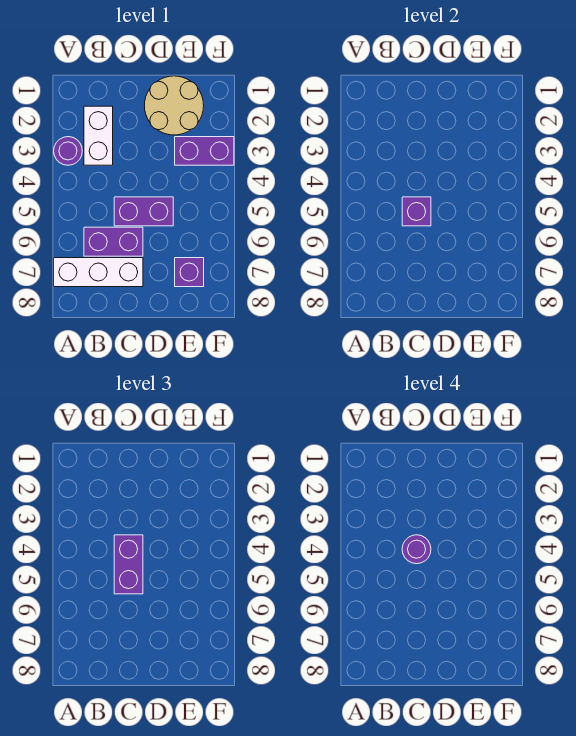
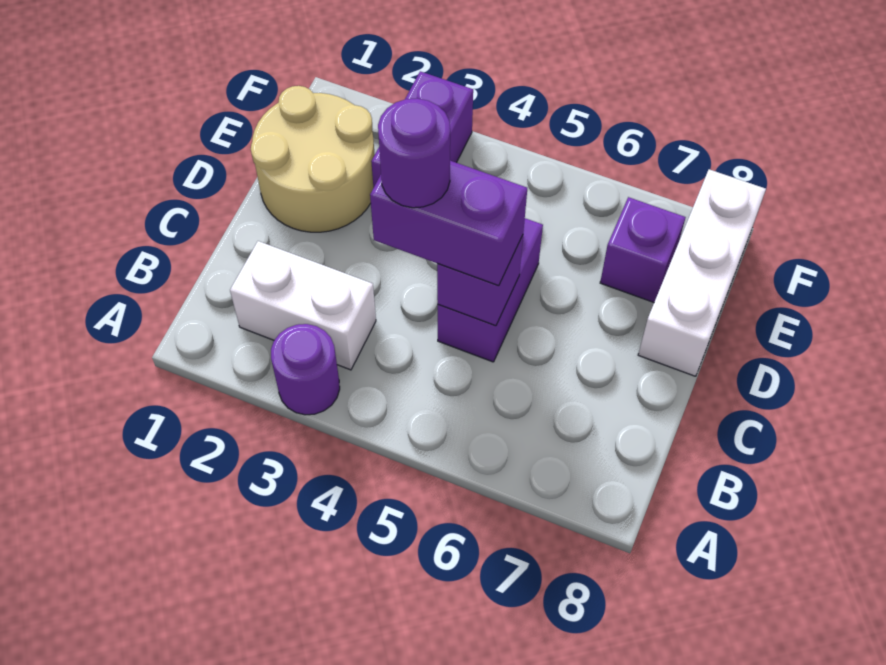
white 1x3 brick [54,258,143,287] -> white 1x3 brick moved to [638,169,766,376]
purple 1x2 brick [84,227,143,256] -> none

